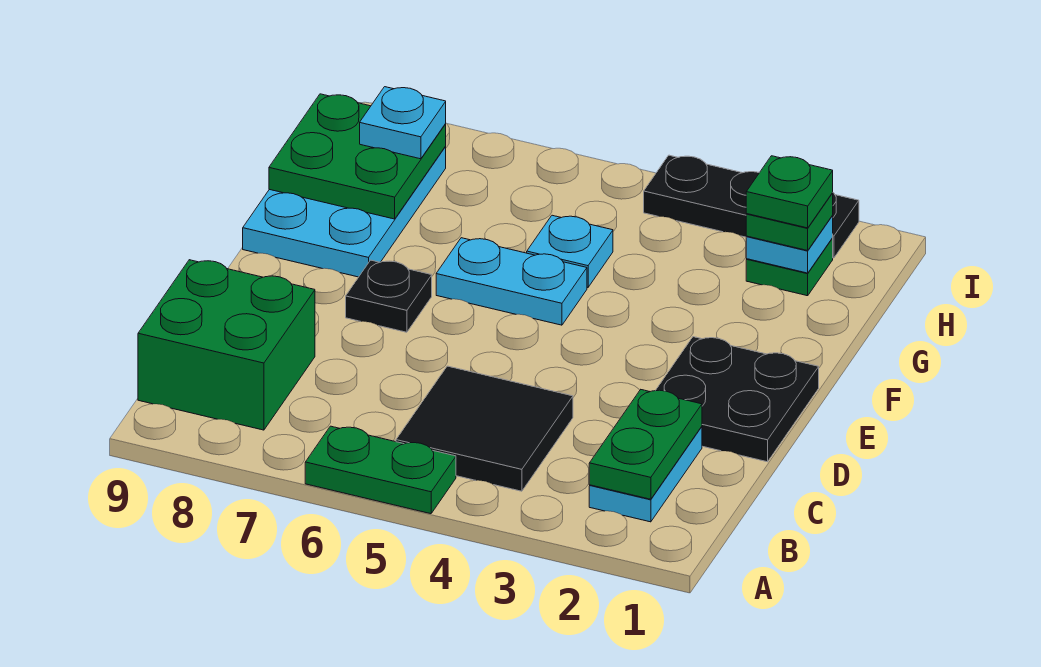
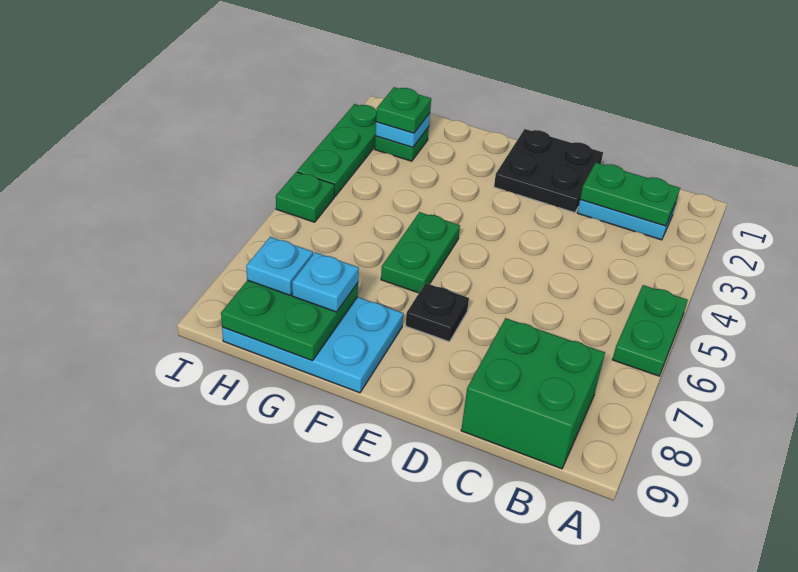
black 2x2 tile [396,366,573,491] -> none
cyan 1x2 plate [436,238,587,325] -> green 1x2 plate [381,212,460,293]
cyan 1x1 plate [527,215,613,287] -> cyan 1x1 plate moved to [292,252,359,312]
green 1x1 plate [746,156,833,228] -> green 1x1 plate moved to [276,172,334,222]
black 1x3 plate [644,155,859,258] -> green 1x3 plate [297,104,377,197]

